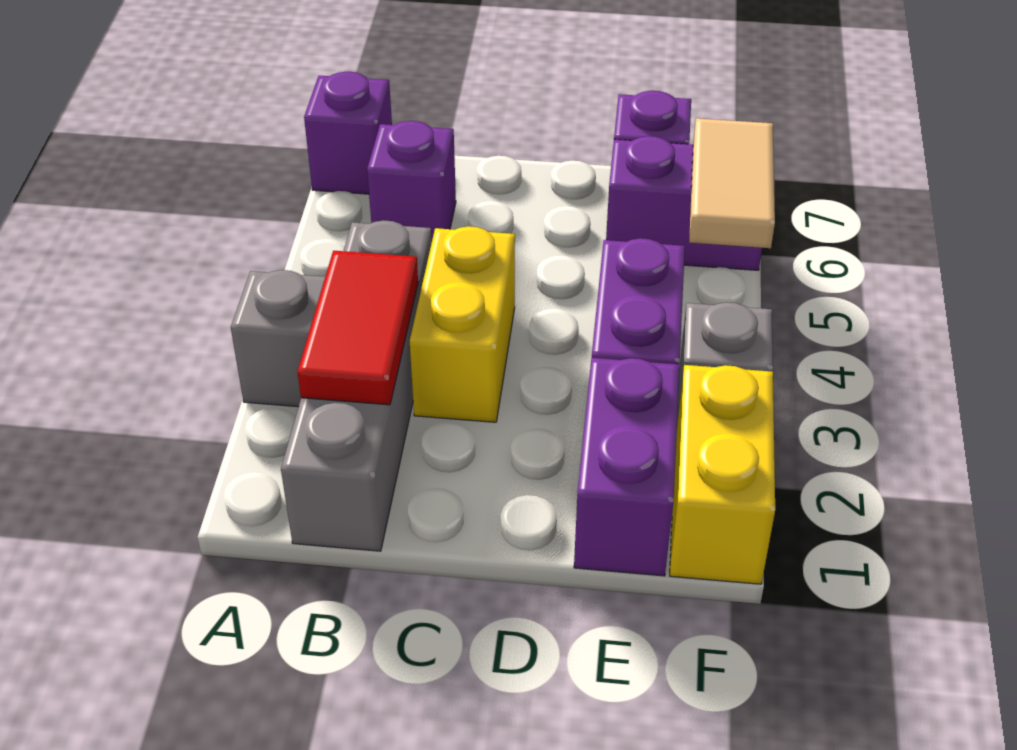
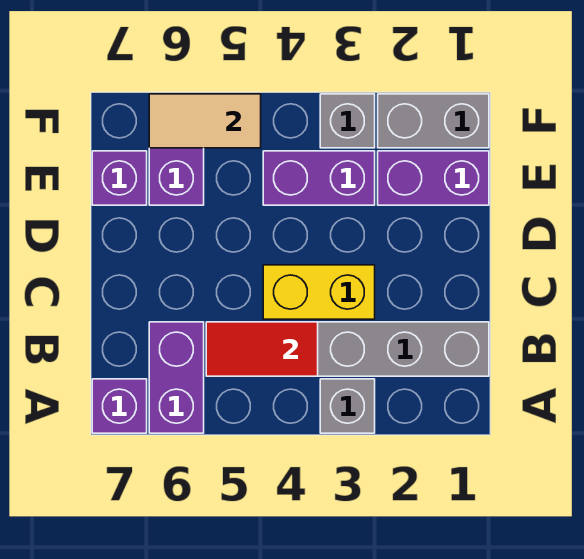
red 1x2 tile [298,251,418,405] -> red 1x2 tile moved to [206,322,318,376]
purple 1x1 brick [367,121,456,240] -> purple 1x2 brick [149,322,204,433]
yellow 1x2 brick [670,365,775,584] -> grey 1x2 brick [378,94,489,148]

